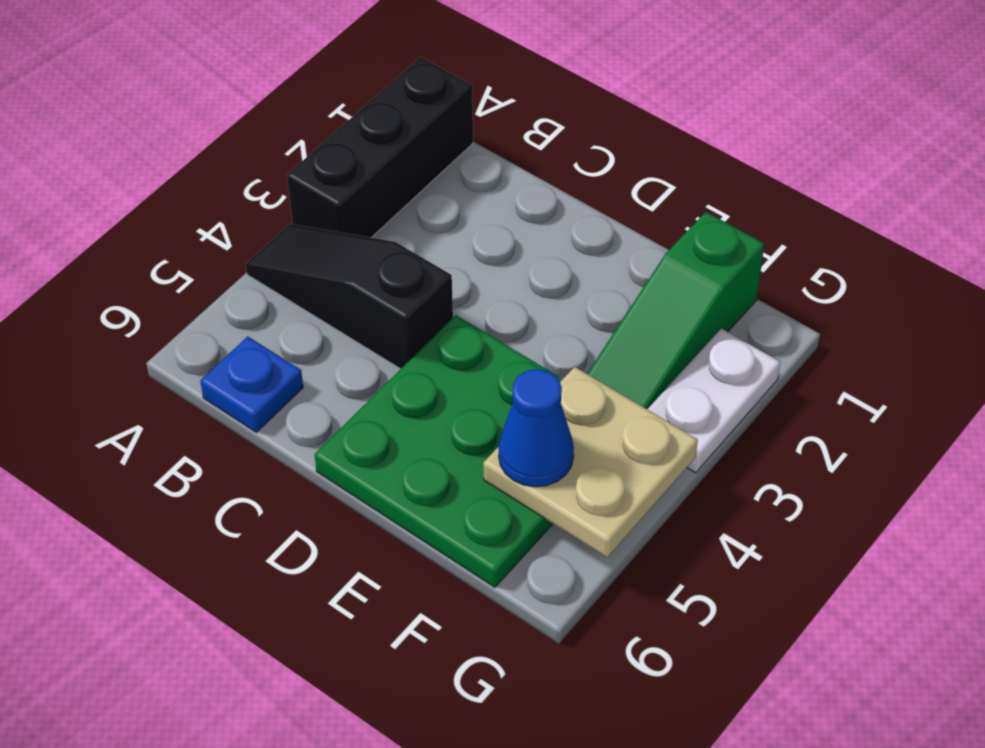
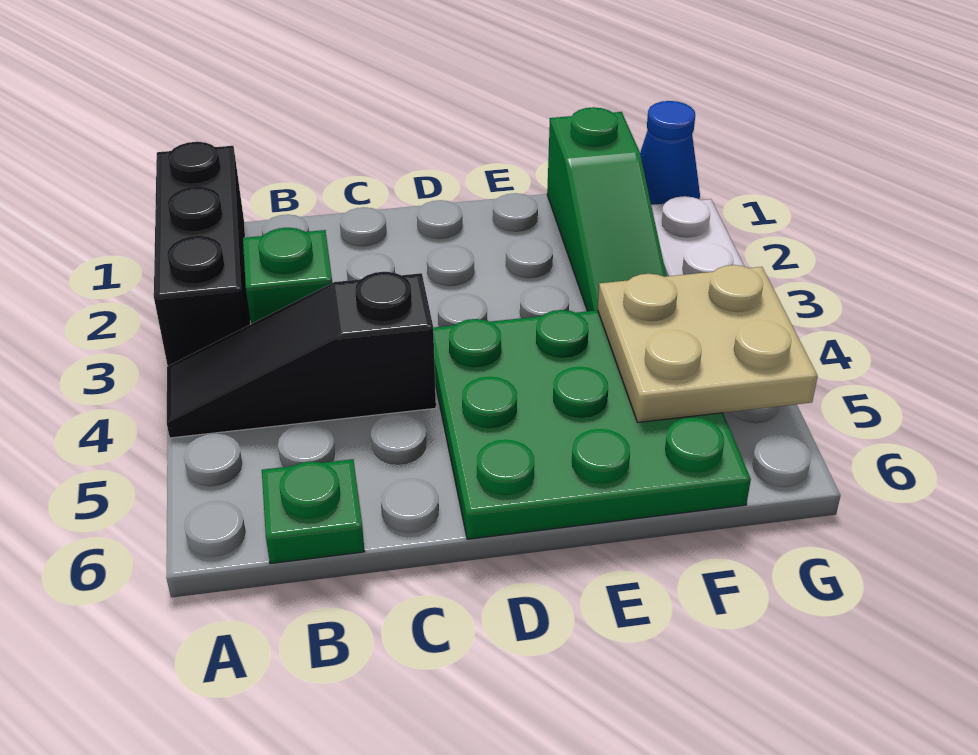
none -> green 1x1 brick [243,228,332,324]
blue 1x1 plate [200,337,303,432] -> green 1x1 plate [262,459,365,564]
blue 1x1 cone [498,369,574,487] -> blue 1x1 cone moved to [640,101,700,205]

